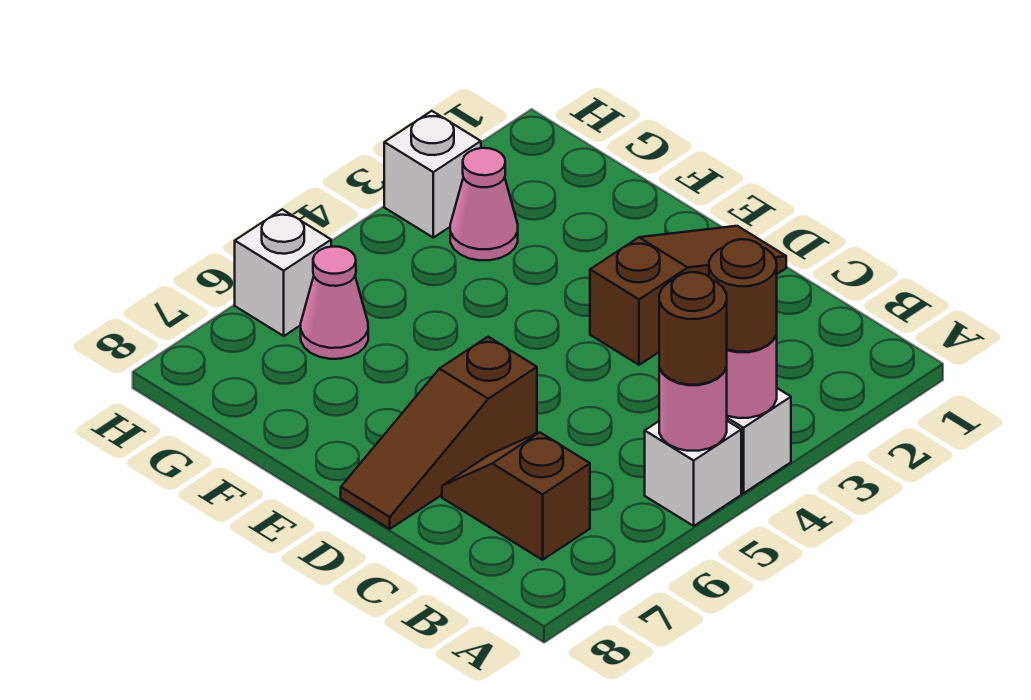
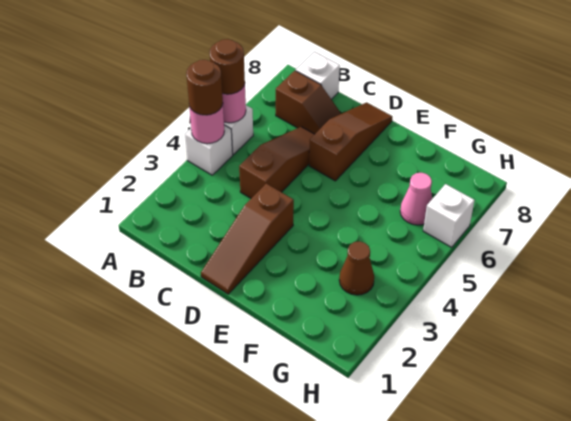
none -> brown 1x3 slope [239,127,315,198]
pink 1x1 cone [450,148,518,260] -> brown 1x1 cone [339,241,374,295]
white 1x1 brick [384,111,481,238] -> white 1x1 brick moved to [296,52,340,99]

